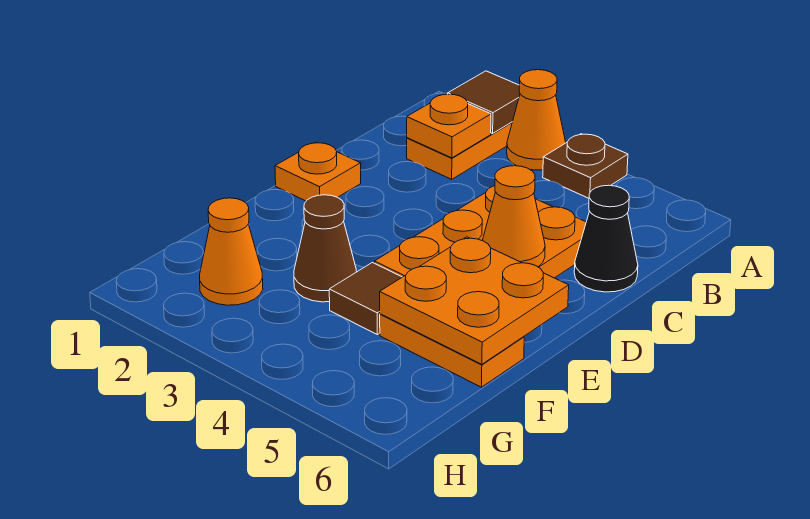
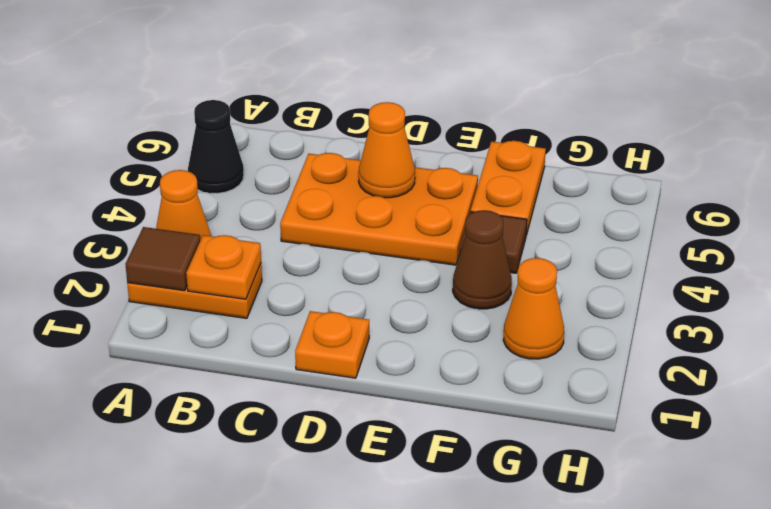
brown 1x1 plate [543,134,628,198] -> none
black 1x1 cone [574,185,638,292] -> black 1x1 cone moved to [188,100,244,193]
orange 2x2 plate [380,237,569,364] -> none

